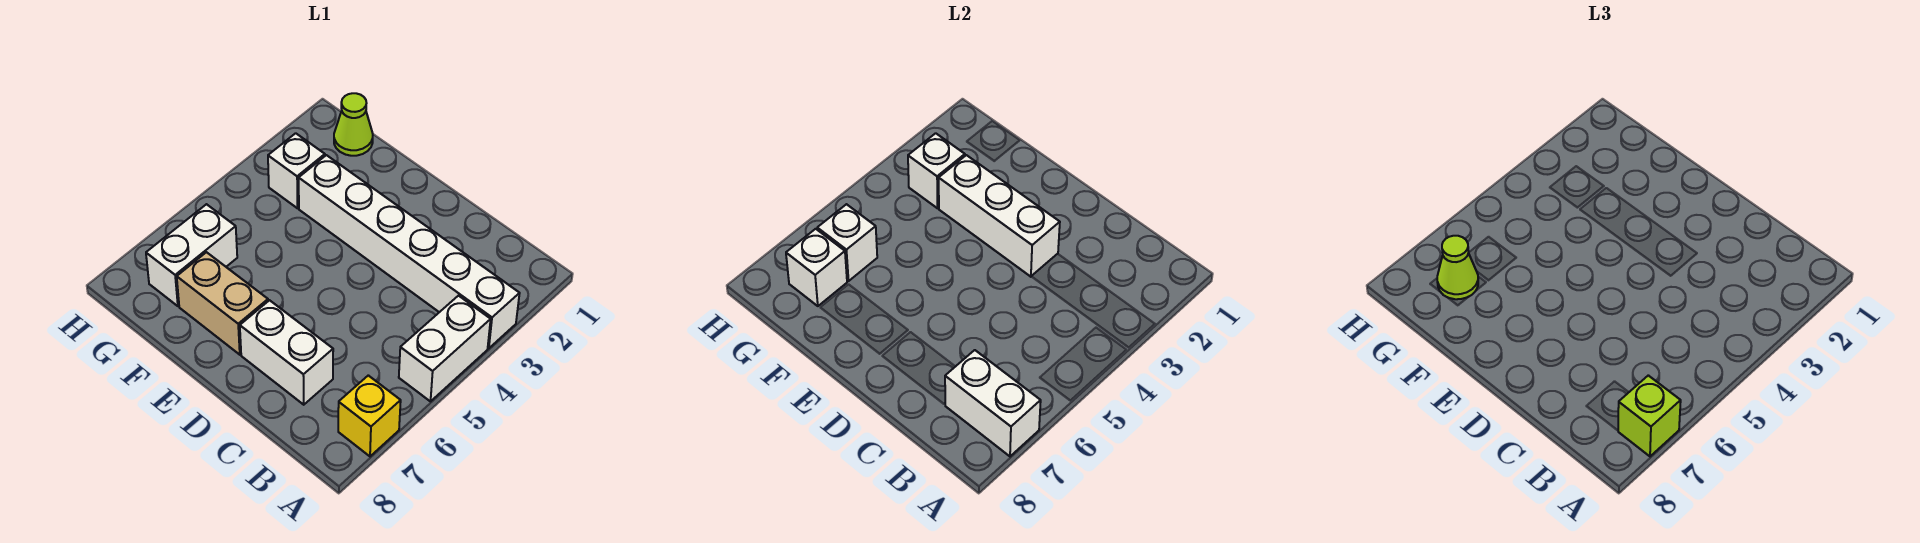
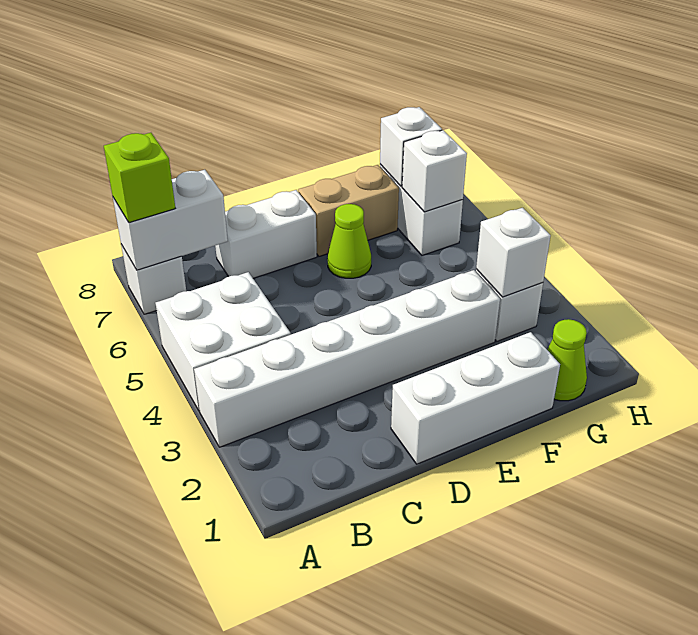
white 1x2 brick [399,296,491,401] -> white 2x2 brick [155,272,291,411]
yellow 1x1 brick [338,375,401,456] -> white 1x1 brick [121,245,186,314]
white 1x3 brick [939,155,1060,277] -> white 1x3 brick moved to [391,332,560,464]
lime 1x1 cone [1437,236,1478,299] -> lime 1x1 cone moved to [327,204,371,278]

